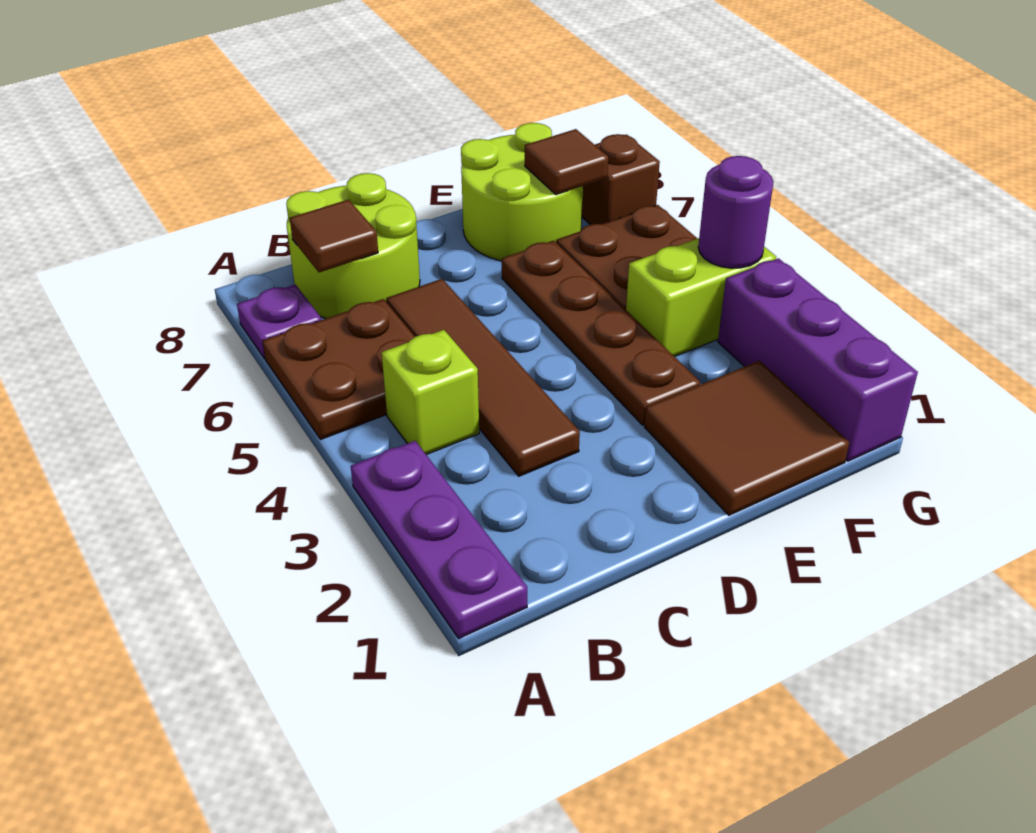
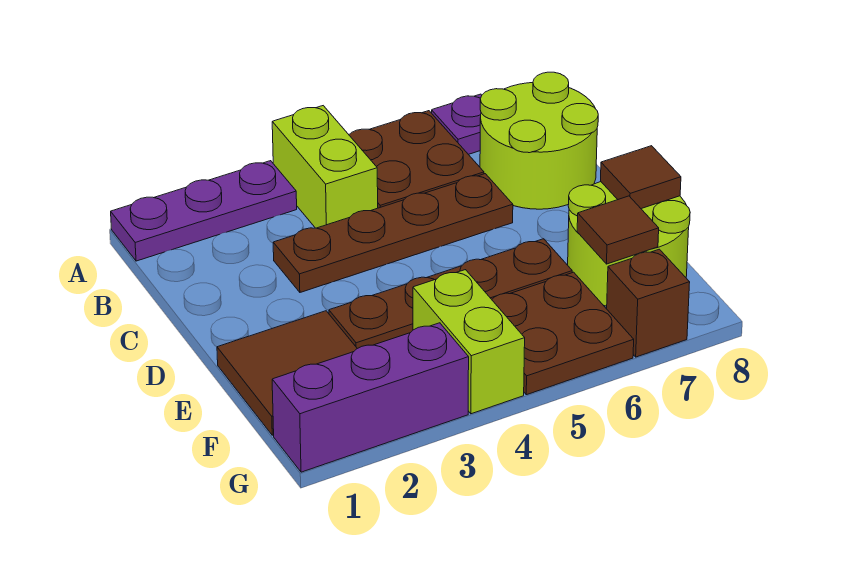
lime 1x1 brick [382,330,479,455] -> lime 1x2 brick [272,106,378,228]
brown 1x1 tile [290,199,378,272] -> brown 1x1 tile moved to [601,146,681,209]
brown 1x4 tile [386,279,580,476] -> brown 1x4 plate [273,174,513,292]
purple 1x1 round brick [698,156,773,268] -> none

